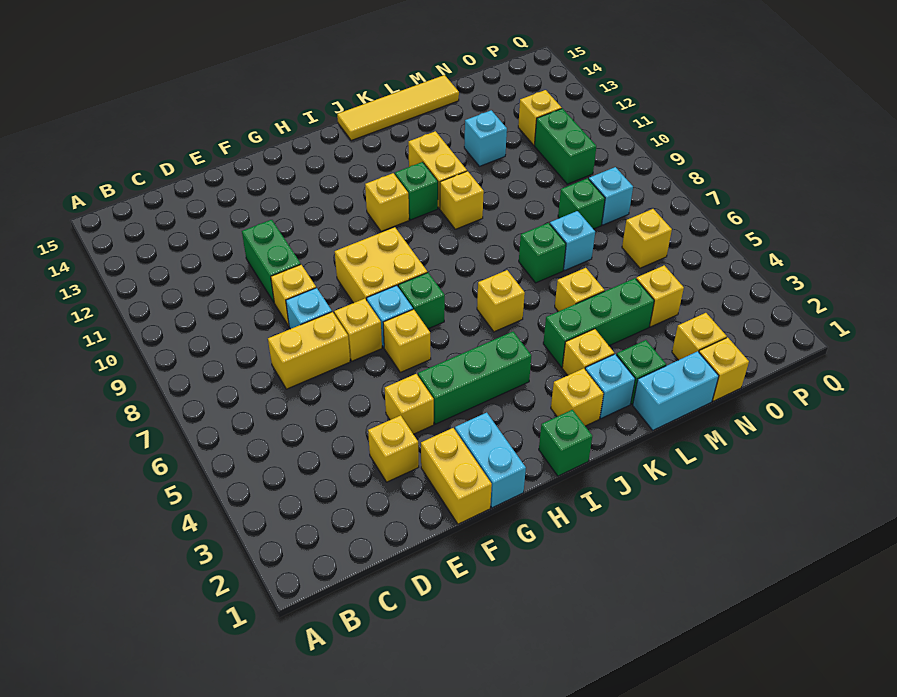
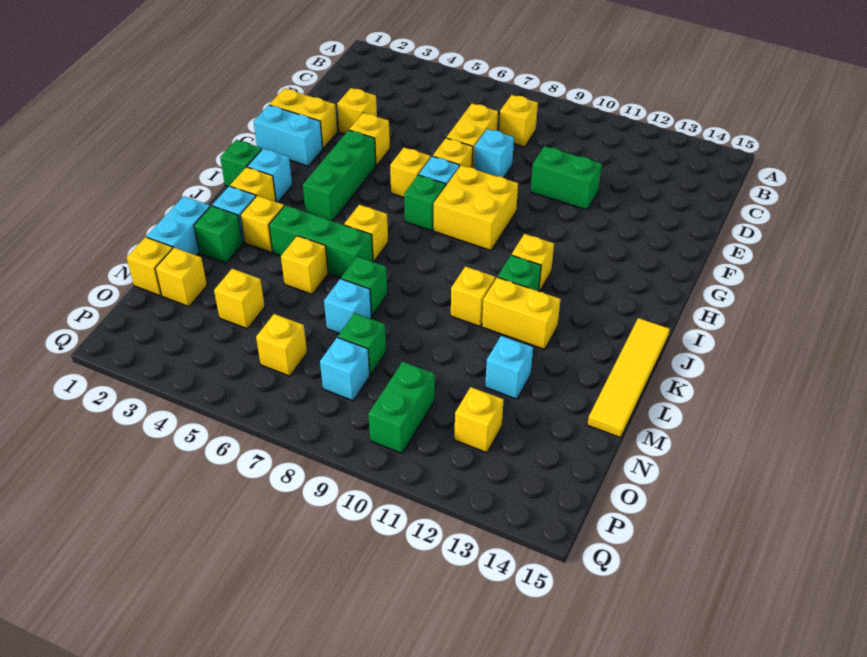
yellow 1x1 brick [271,265,316,326] -> yellow 1x1 brick moved to [499,95,538,147]
none -> cyan 1x1 brick [247,149,292,202]
green 1x3 brick [543,278,654,367] -> green 1x3 brick turned to [269,205,373,277]
green 1x2 brick [535,108,596,184] -> green 1x2 brick turned to [368,362,435,453]

